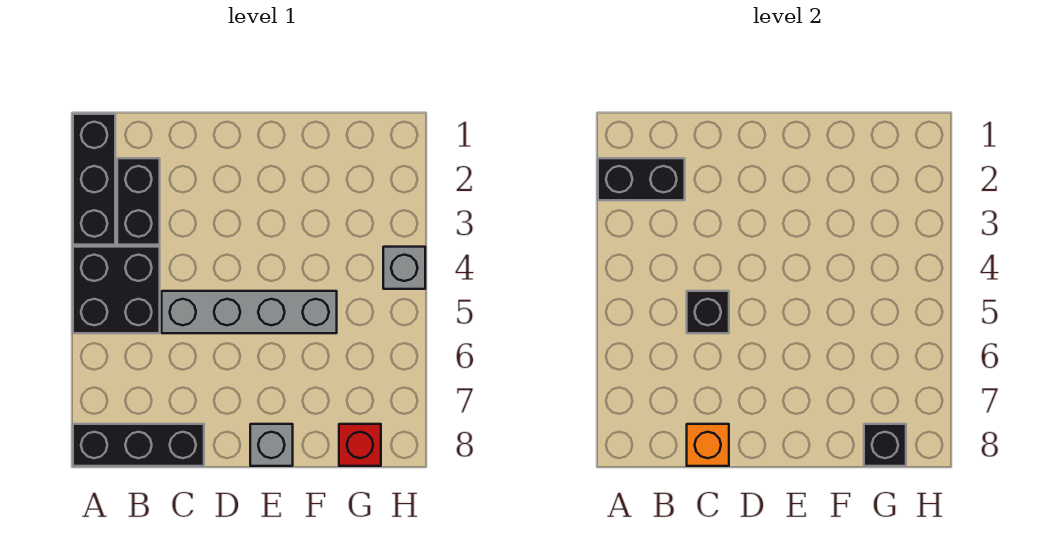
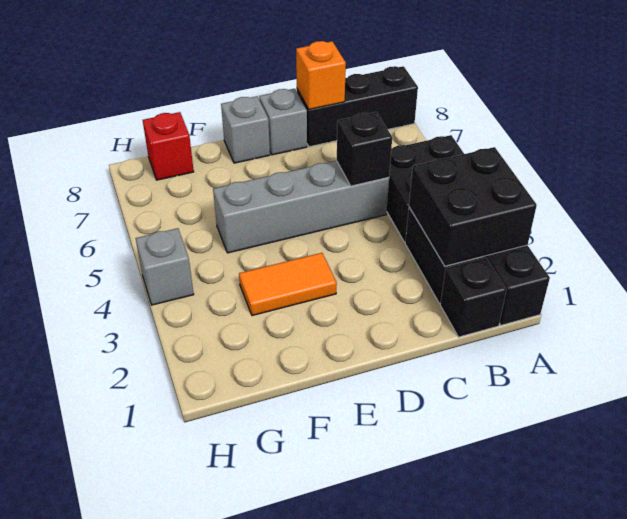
black 1x2 brick [598,158,685,200] -> black 2x2 brick [409,147,537,266]
none -> grey 1x1 brick [259,89,307,155]
none -> orange 1x2 tile [239,253,337,316]
black 1x1 brick [864,424,906,466] -> black 1x1 brick moved to [440,258,507,337]

